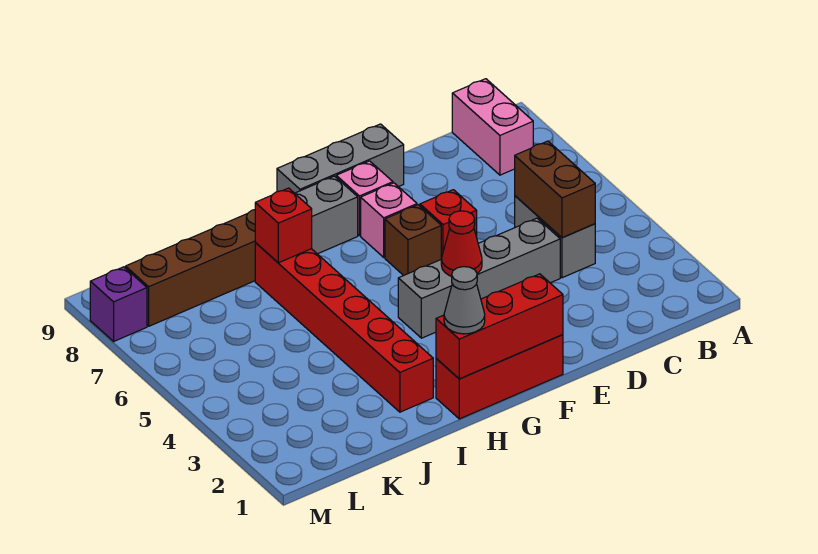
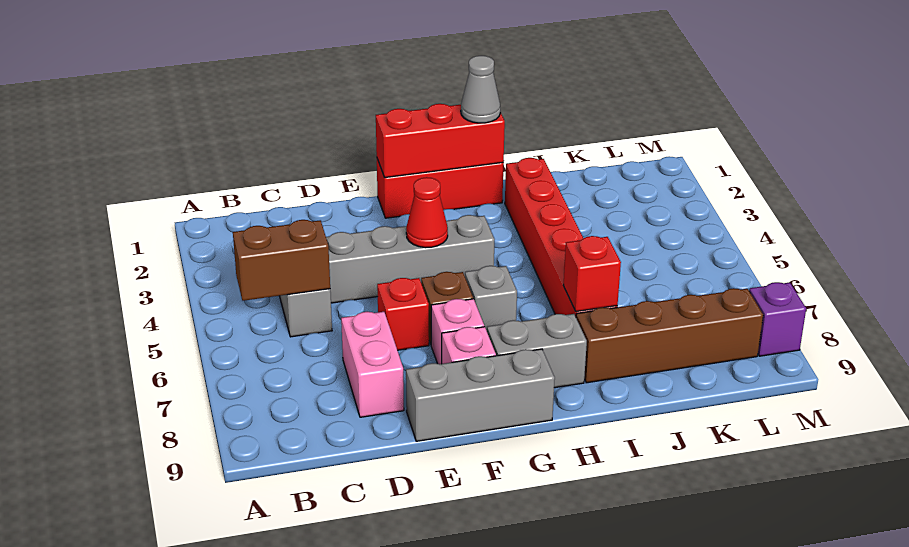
pink 1x2 brick [452,79,533,175] -> pink 1x2 brick moved to [341,312,404,417]
brown 1x2 brick [515,141,595,238] -> brown 1x2 brick turned to [233,220,330,301]
none -> grey 1x1 brick [465,266,517,331]

